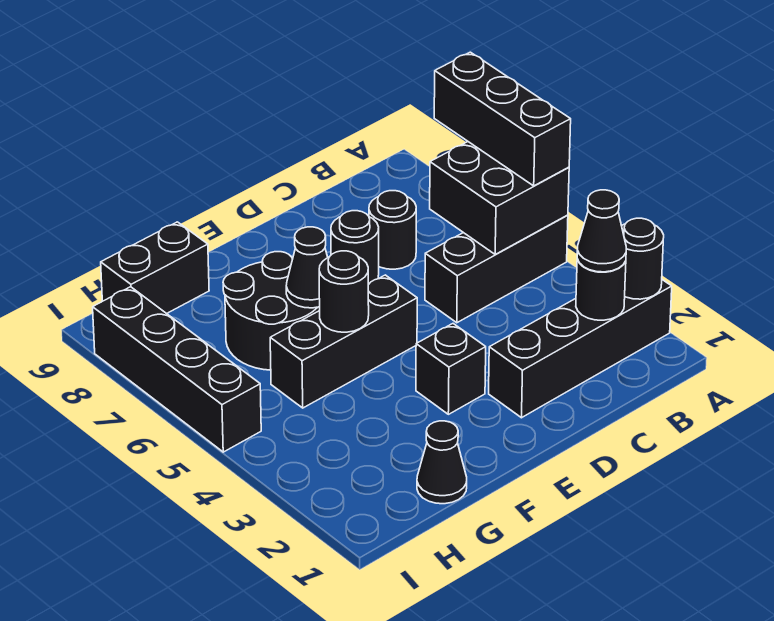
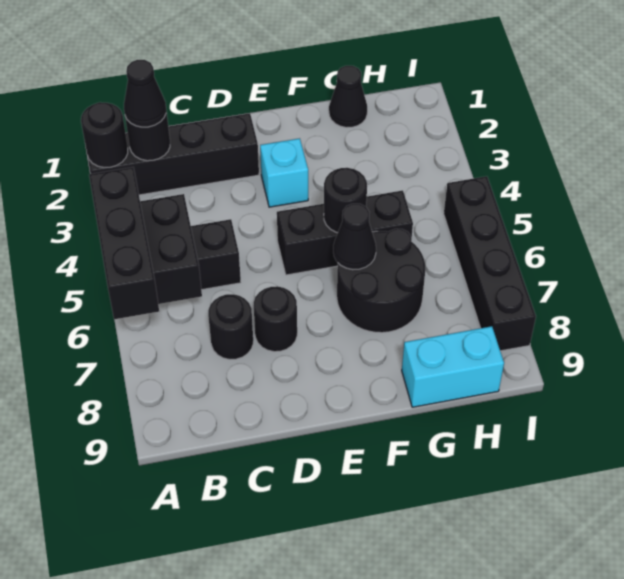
black 1x1 brick [416,324,486,414] -> cyan 1x1 brick [260,138,308,207]
black 1x2 brick [101,222,209,314] -> cyan 1x2 brick [402,326,504,407]

